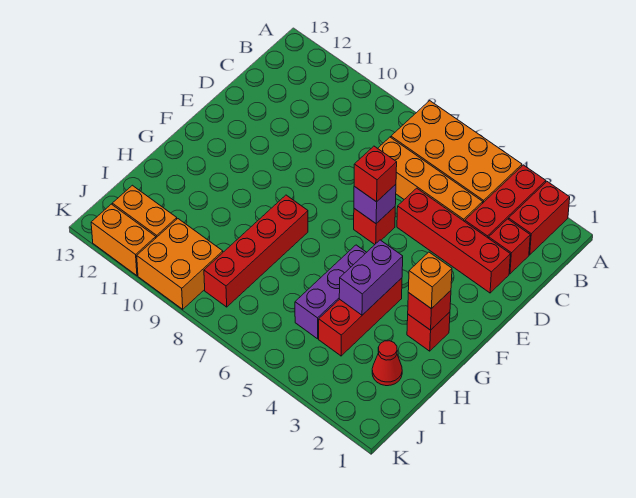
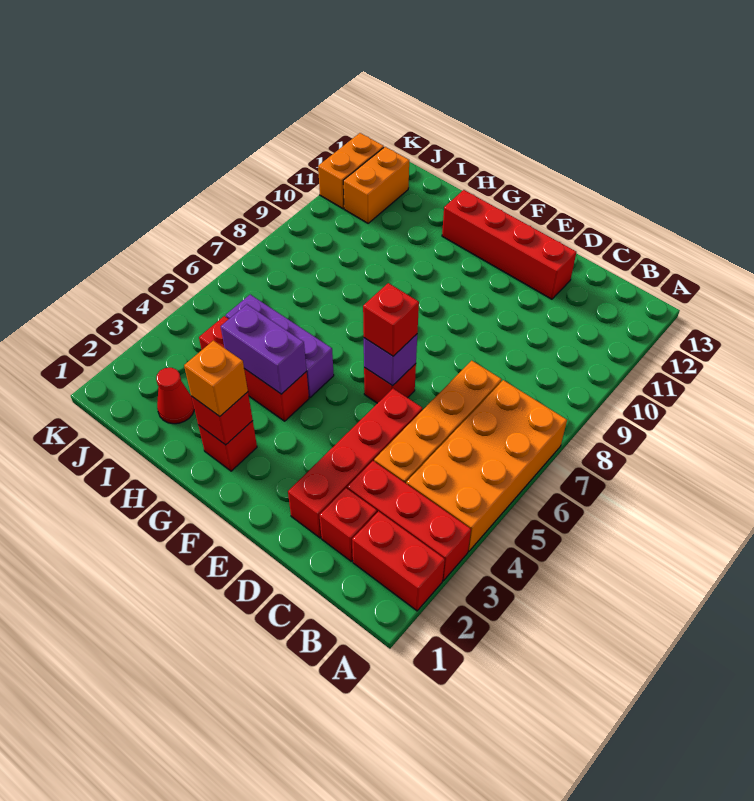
red 1x4 brick [204,195,308,307] -> red 1x4 brick moved to [442,190,576,299]
orange 2x2 brick [137,219,223,309] -> none

